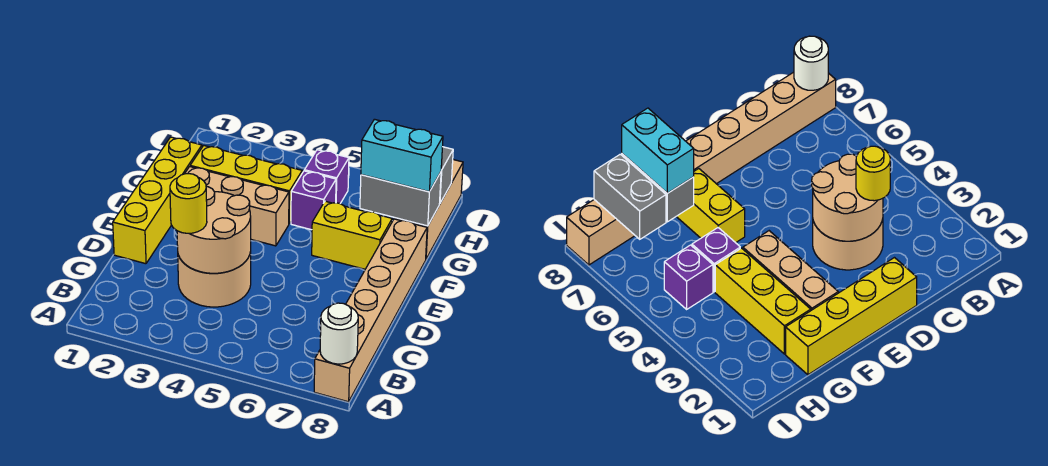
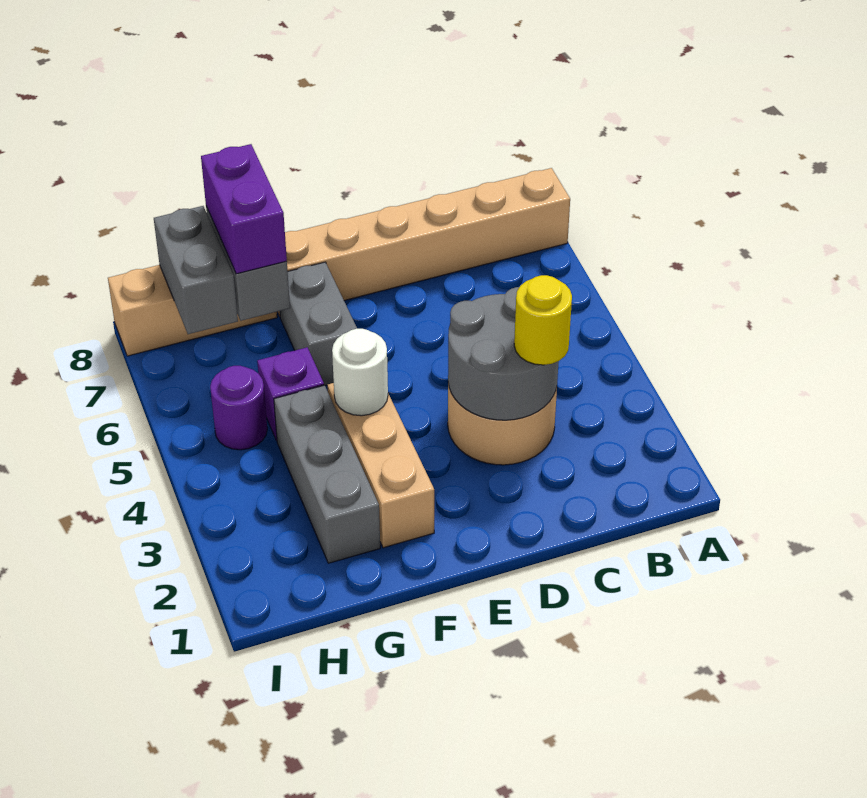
white 1x1 round brick [320,303,358,364] -> white 1x1 round brick moved to [332,329,388,416]
tan 2x2 round brick [177,187,251,273] -> grey 2x2 round brick [448,287,559,420]
yellow 1x4 brick [113,137,202,264] -> none
yellow 1x2 brick [312,201,392,269] -> grey 1x2 brick [280,262,357,386]
yellow 1x3 brick [190,146,302,224] -> grey 1x3 brick [274,385,380,563]
cyan 1x2 brick [361,119,443,192] -> purple 1x2 brick [201,144,287,274]
purple 1x1 brick [304,150,349,203] -> purple 1x1 round brick [210,366,267,450]

